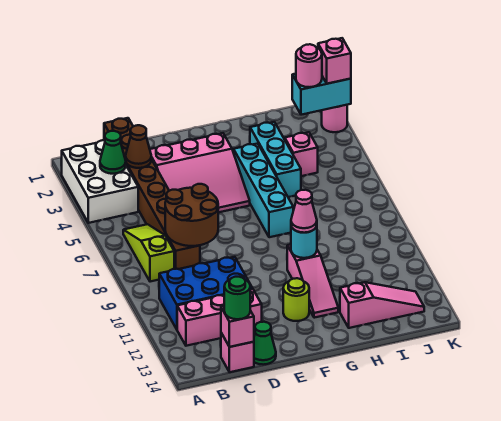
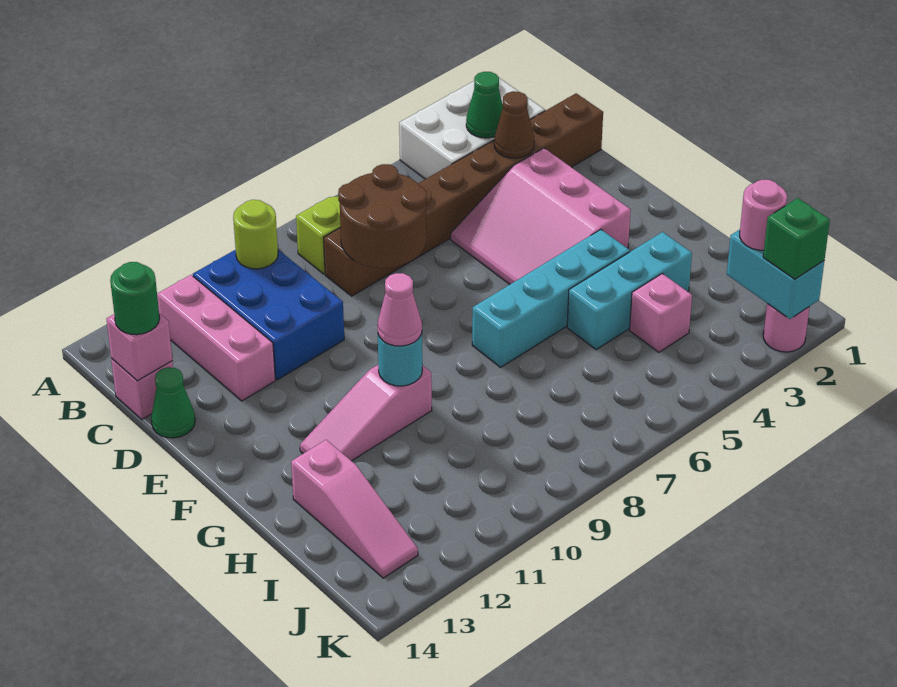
lime 1x1 round brick [283,278,309,321] -> lime 1x1 round brick moved to [233,200,278,269]
pink 1x1 brick [318,38,351,84] -> green 1x1 brick [763,198,830,279]

